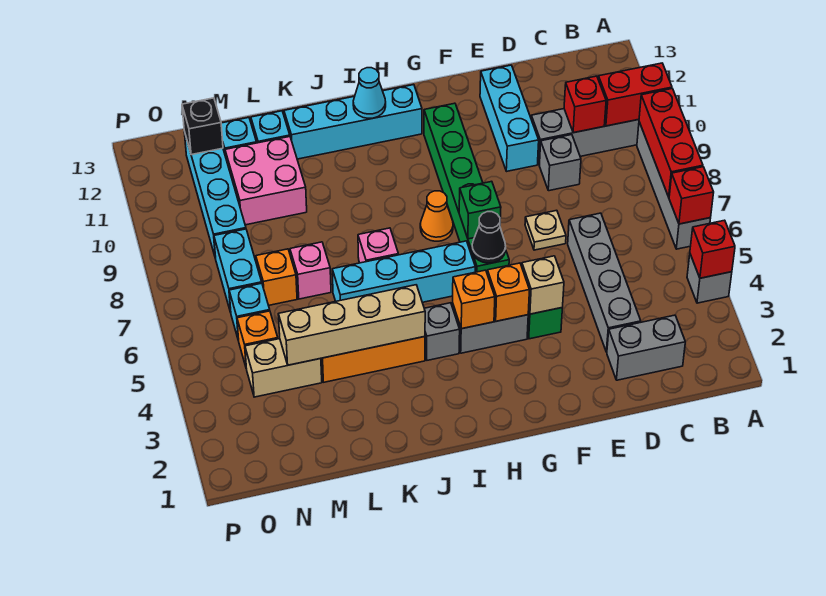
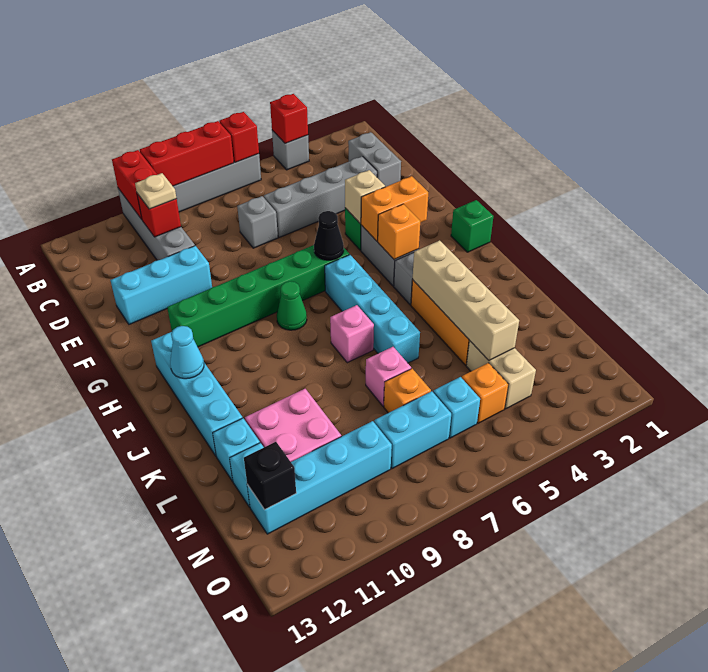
grey 1x1 brick [539,135,581,191] -> grey 1x1 brick moved to [237,196,278,248]
tan 1x1 plate [525,210,566,250] -> tan 1x1 plate moved to [135,173,177,209]
orange 1x1 brick [487,263,529,321] -> orange 1x2 brick [361,176,428,241]
green 1x1 brick [459,181,501,239] -> green 1x1 brick moved to [451,200,493,252]
orange 1x1 cone [420,191,453,241] -> green 1x1 cone [277,281,307,330]

